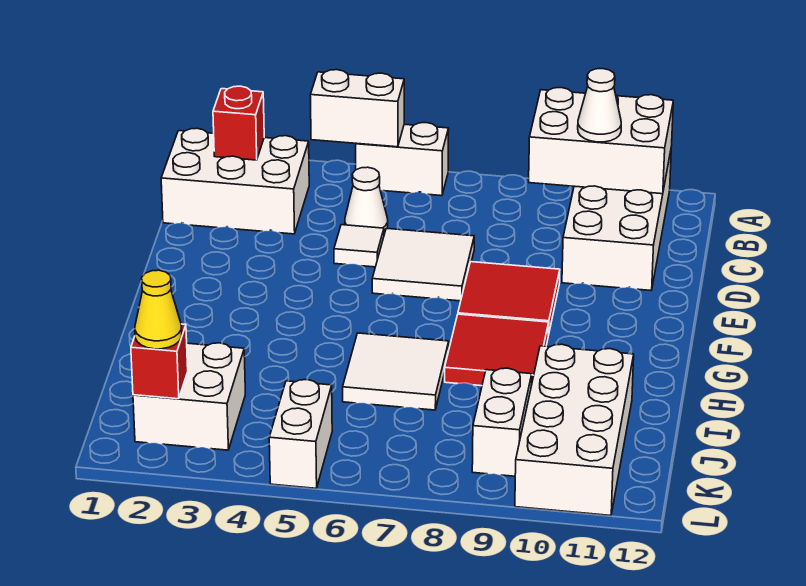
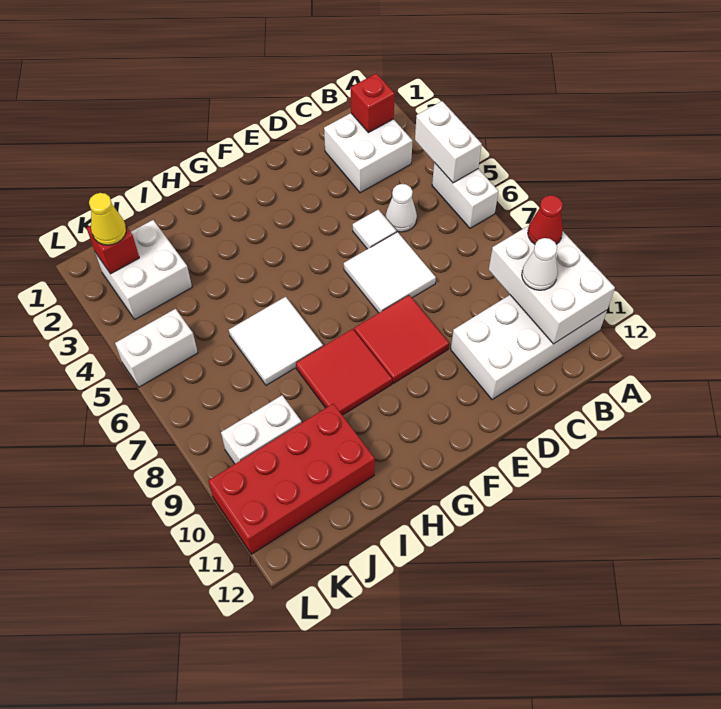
none -> red 1x1 cone [528,195,563,244]
white 2x3 brick [161,128,309,234] -> white 2x2 brick [324,113,413,193]
white 2x4 brick [515,344,634,516] -> red 2x4 brick [208,404,375,554]

